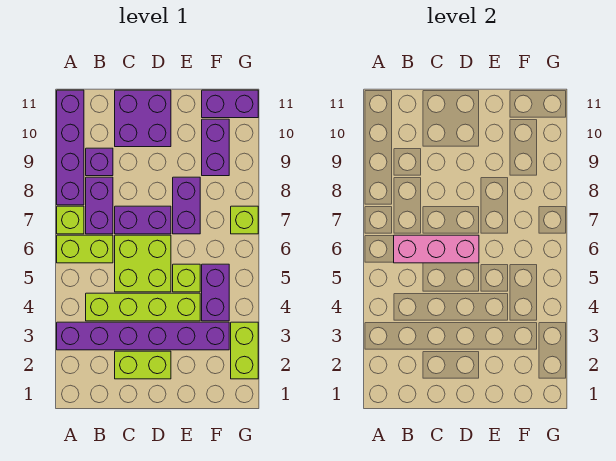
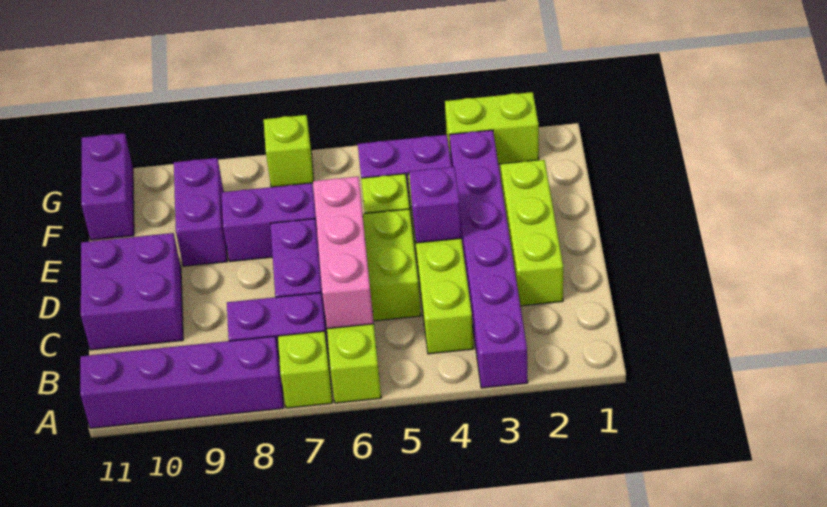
purple 1x1 brick [86,148,113,176] -> purple 1x1 brick moved to [409,167,461,243]
lime 1x2 brick [115,351,171,379] -> lime 1x3 brick [501,160,563,306]
purple 1x2 brick [202,119,229,176] -> purple 1x2 brick turned to [174,158,227,266]

